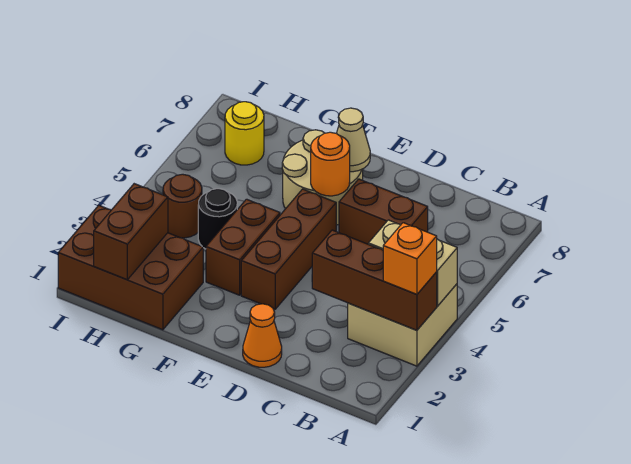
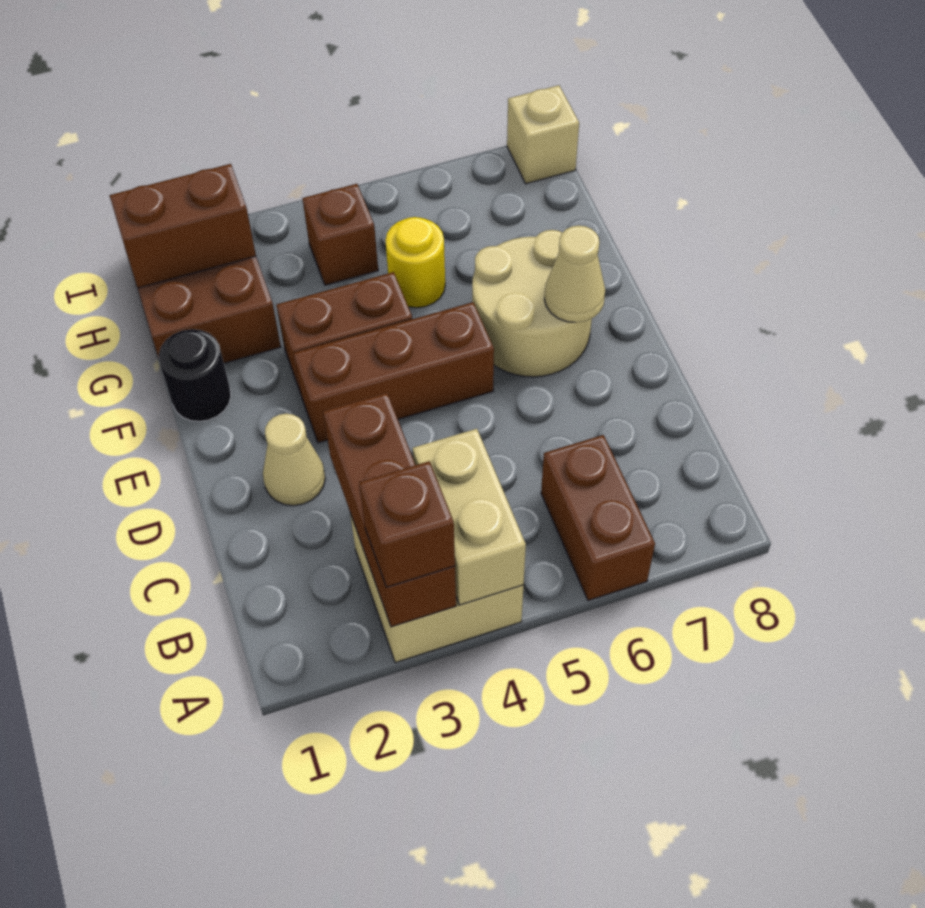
orange 1x1 brick [383,223,437,294] -> brown 1x1 brick [359,461,455,587]
brown 1x2 brick [339,179,428,244] -> brown 1x2 brick moved to [541,435,655,601]
orange 1x1 cone [243,304,282,367] -> none
none -> tan 1x1 cone [263,414,325,506]
orange 1x1 round brick [311,132,350,196] -> none
black 1x1 round brick [198,189,237,249] -> black 1x1 round brick moved to [159,329,231,422]
brown 1x1 round brick [163,174,202,238] -> brown 1x1 brick [302,184,378,285]
yellow 1x1 round brick [225,102,264,165] -> yellow 1x1 round brick moved to [385,217,445,308]
none -> tan 1x1 brick [507,85,579,184]

